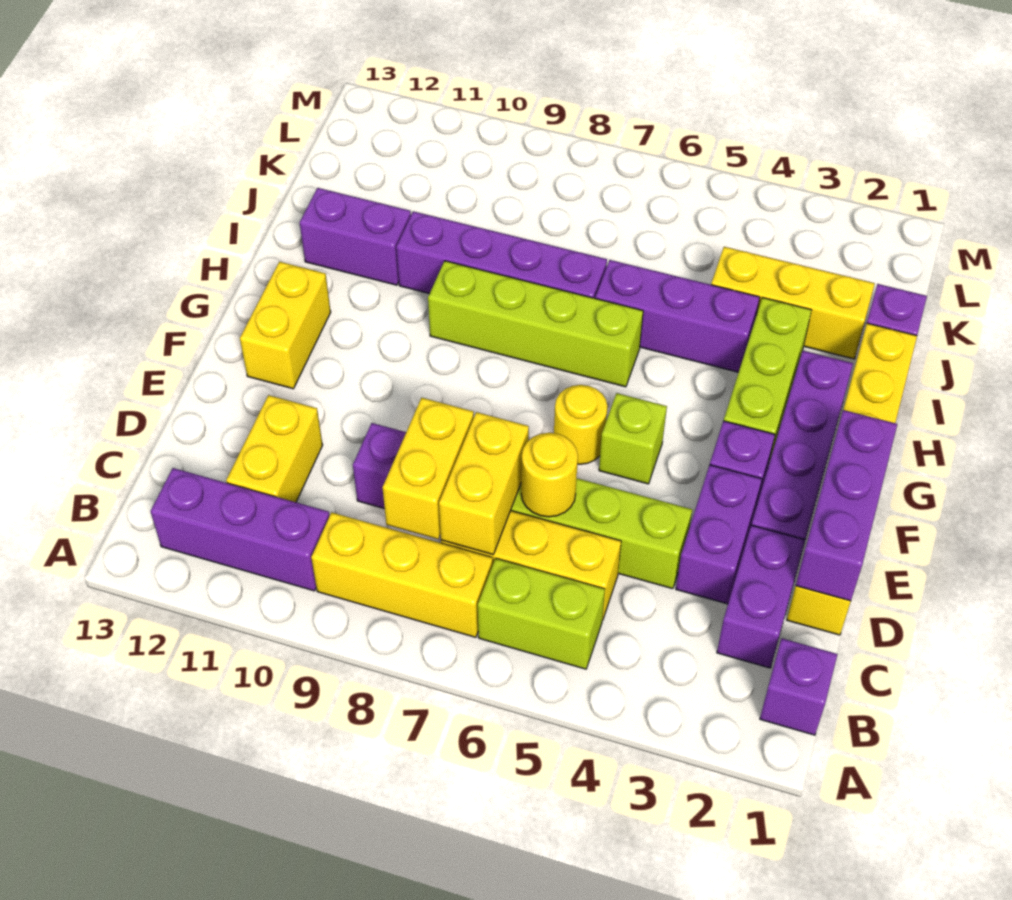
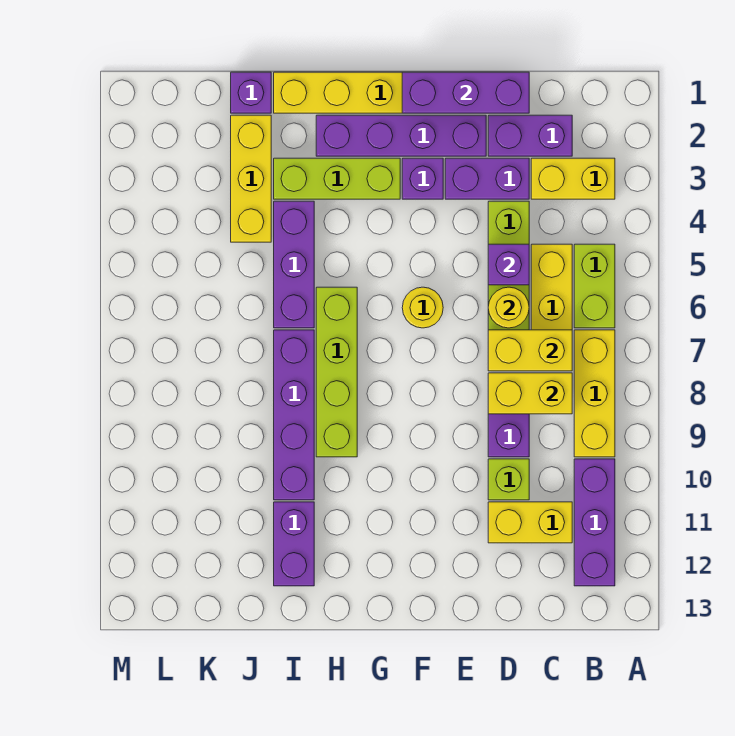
purple 1x1 brick [760,639,838,735] -> purple 1x1 brick moved to [488,244,529,285]
lime 1x1 brick [599,393,667,484] -> lime 1x1 brick moved to [488,459,529,500]
yellow 1x2 brick [240,262,331,389] -> yellow 1x2 brick moved to [531,158,615,199]

